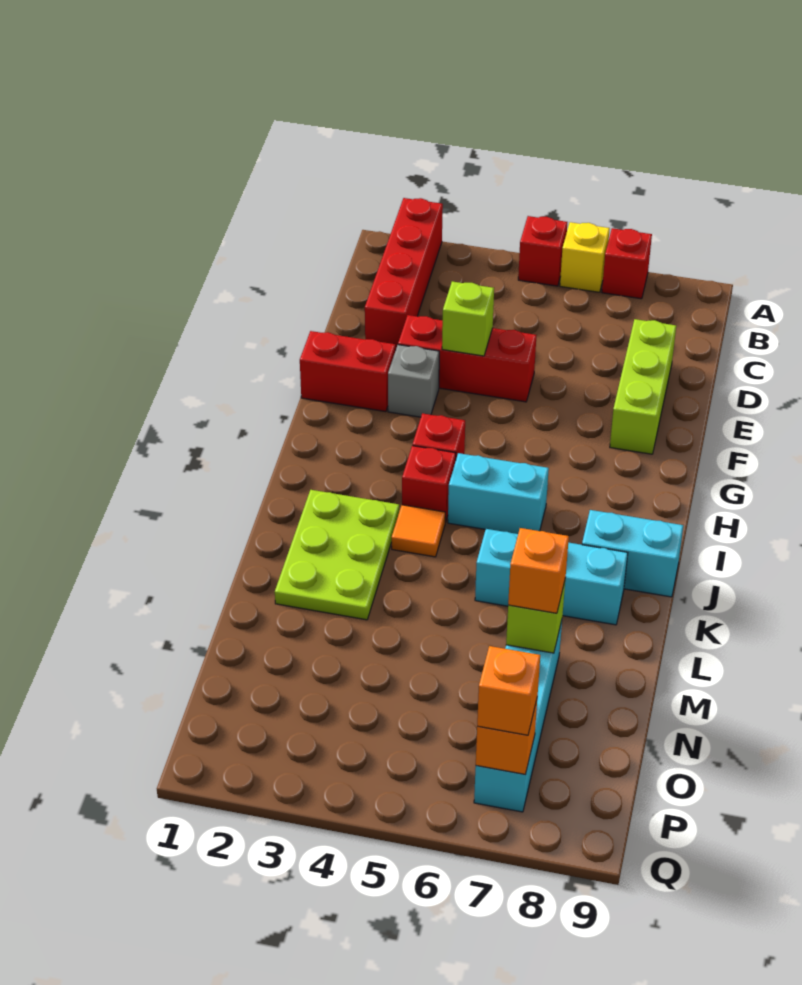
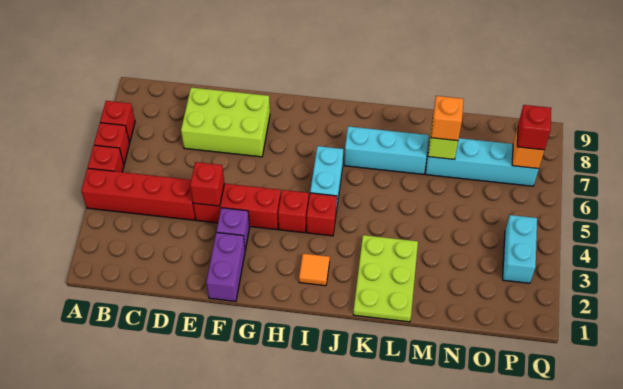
red 1x4 brick [365,198,443,350] -> red 1x4 brick moved to [81,168,195,220]
yellow 1x1 brick [560,222,610,292] -> red 1x1 brick [94,123,130,164]
lime 1x3 brick [610,319,676,454] -> lime 2x3 brick [181,88,270,157]
red 1x3 brick [398,315,536,402] -> red 1x3 brick turned to [193,183,281,230]
lime 1x1 brick [442,281,494,356] -> red 1x1 brick [190,162,224,206]
red 1x2 brick [300,331,395,412] -> purple 1x2 brick [206,232,245,301]
grey 1x1 brick [388,345,439,417] -> purple 1x1 brick [217,208,250,250]
lime 2x3 plate [275,490,399,620] -> lime 2x3 plate turned to [353,235,418,322]
orange 1x1 tile [392,505,445,557] -> orange 1x1 tile moved to [299,253,330,286]
cyan 1x2 brick [582,510,683,597] -> cyan 1x2 brick moved to [503,215,537,283]
cyan 1x3 brick [475,529,628,625] -> cyan 1x3 brick turned to [344,126,429,174]
orange 1x1 brick [477,646,540,735] -> red 1x1 brick [517,105,551,150]

